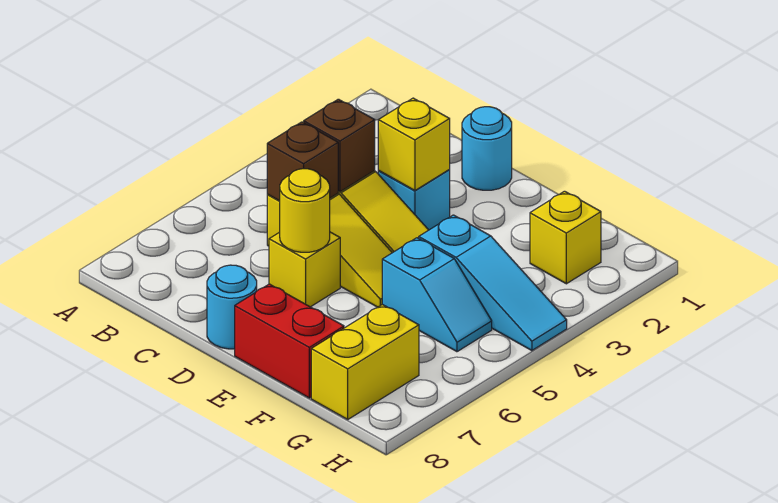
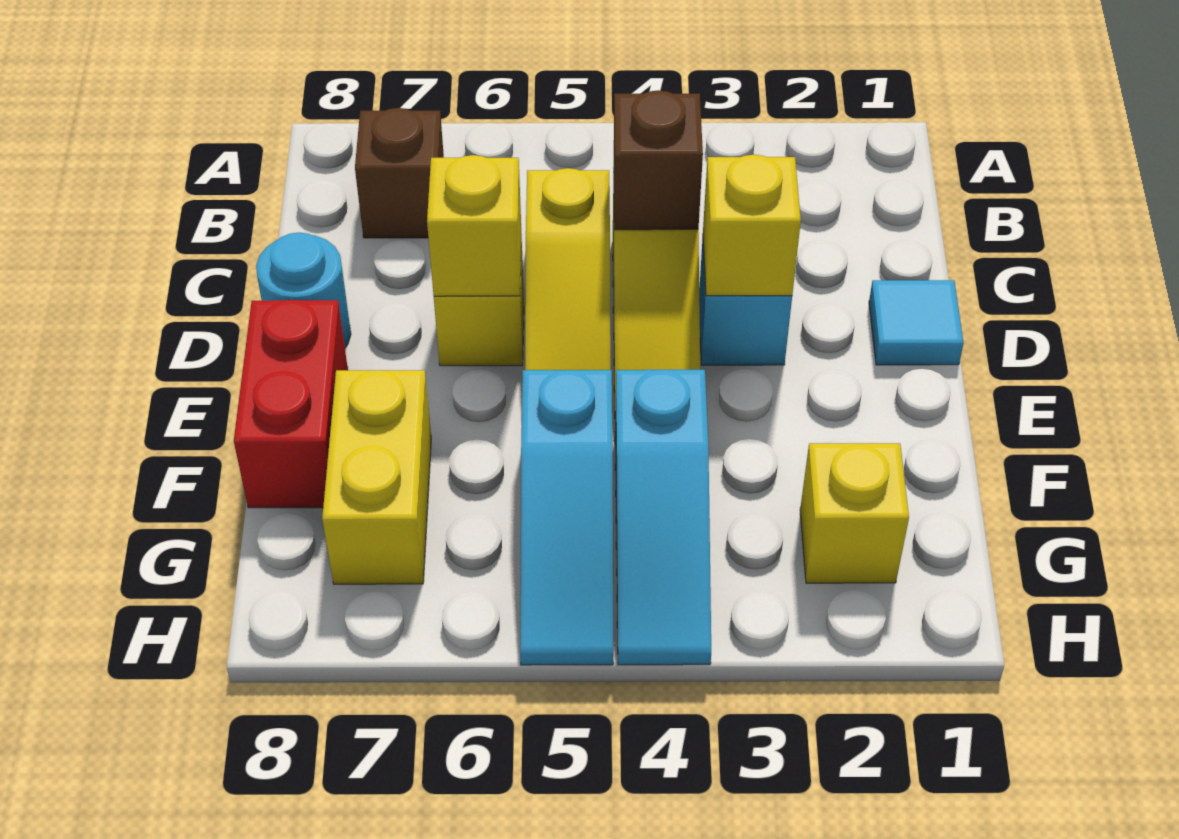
brown 1x1 brick [267,122,338,201] -> brown 1x1 brick moved to [355,108,444,238]
cyan 1x1 round brick [462,107,512,190] -> cyan 1x1 tile [869,280,964,365]
yellow 1x1 round brick [280,169,330,252] -> yellow 1x1 brick [427,155,521,296]
cyan 1x2 slope [382,238,492,352] -> cyan 1x3 slope [520,370,613,665]
yellow 1x2 brick [311,304,419,419] -> yellow 1x2 brick turned to [322,370,431,584]

